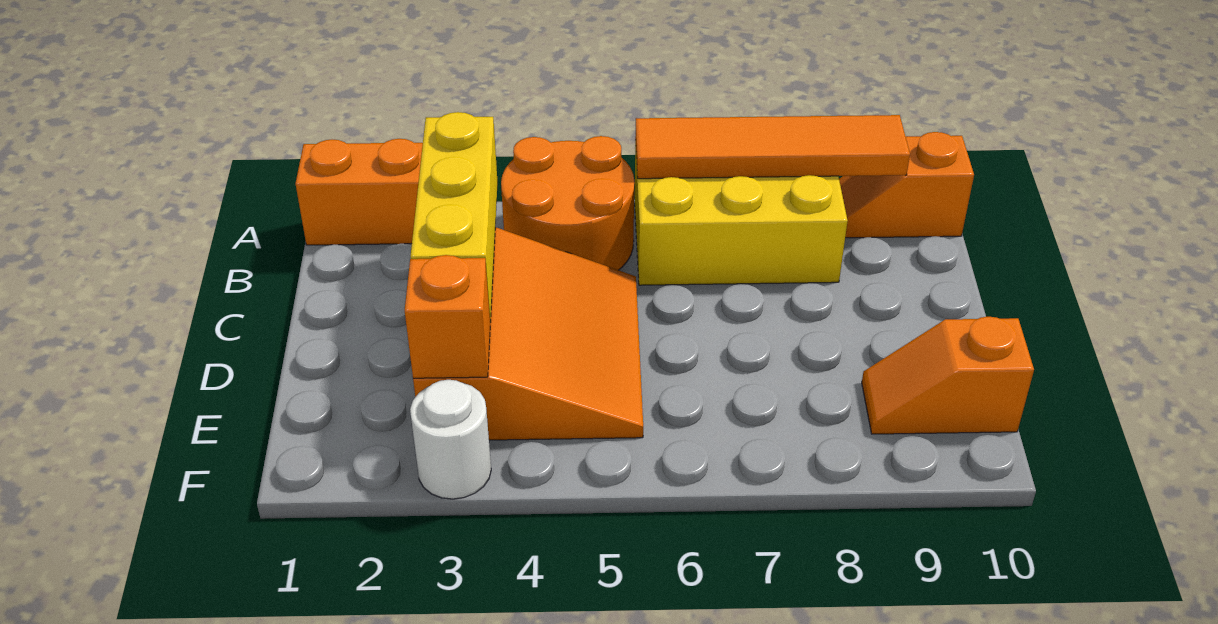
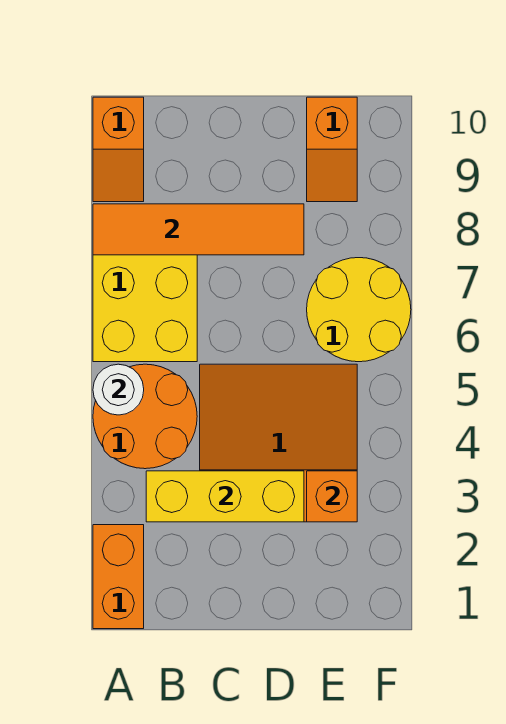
orange 1x4 tile [635,115,910,179] -> orange 1x4 tile turned to [93,204,304,255]
none -> yellow 2x2 round brick [307,258,411,362]
white 1x1 round brick [410,380,491,499] -> white 1x1 round brick moved to [93,364,144,415]

